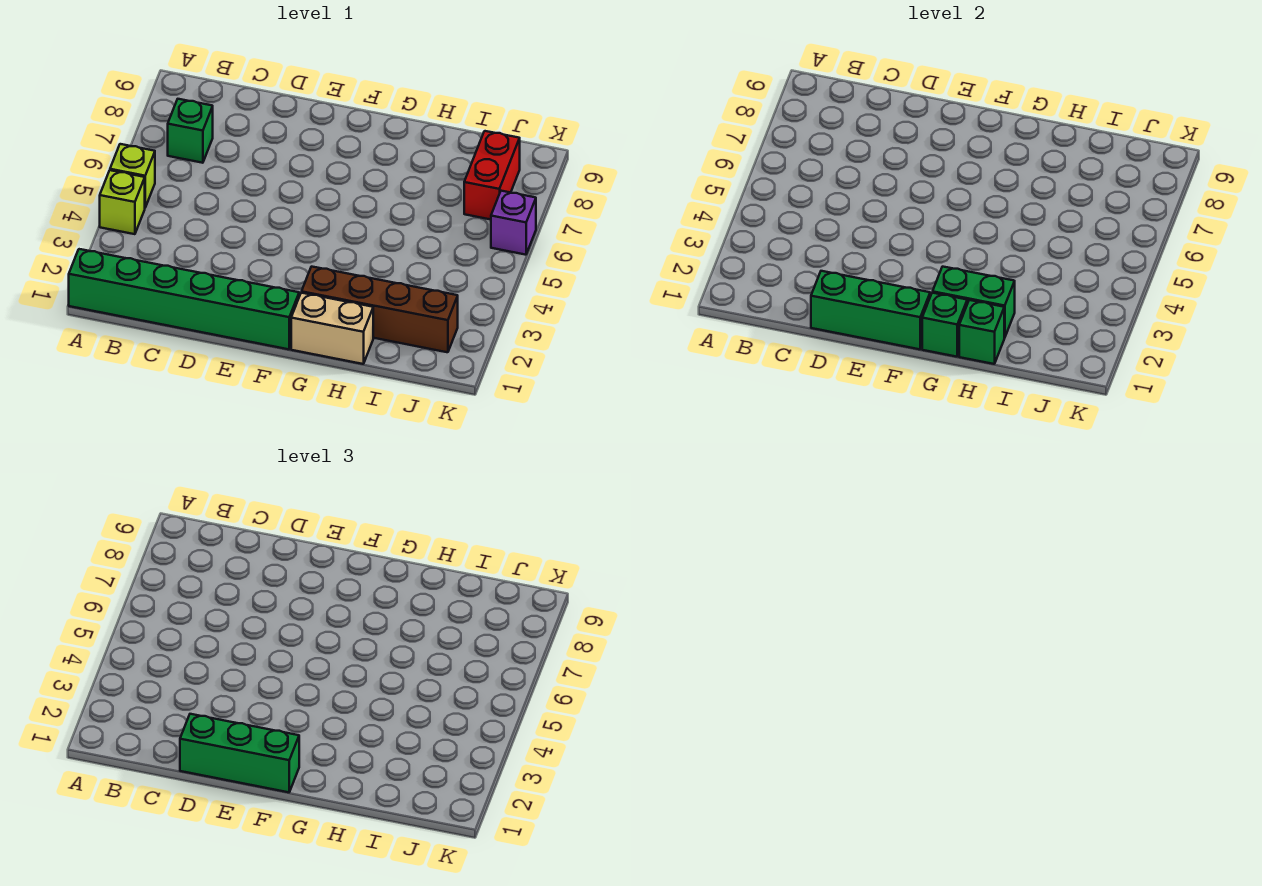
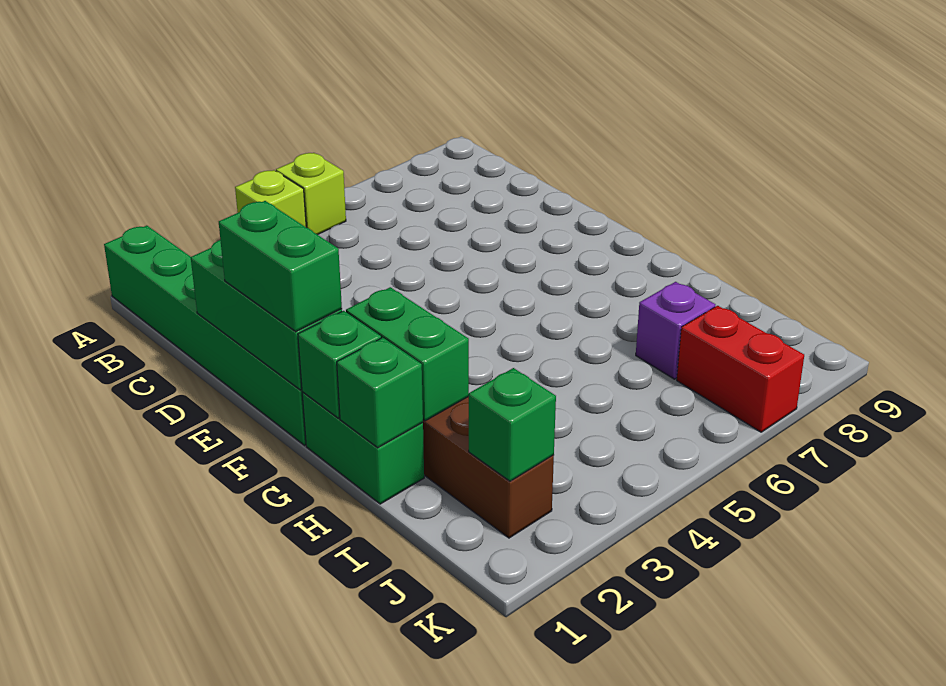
green 1x1 brick [168,99,213,163] -> green 1x1 brick moved to [468,368,556,481]
green 1x3 brick [180,714,299,792] -> green 1x2 brick [219,201,342,332]
tan 1x2 brick [291,293,373,364] -> green 1x2 brick [302,392,424,504]
red 1x2 brick [464,131,520,219] -> red 1x2 brick turned to [677,306,804,432]
purple 1x1 brick [491,191,536,255] -> purple 1x1 brick moved to [636,282,715,379]

